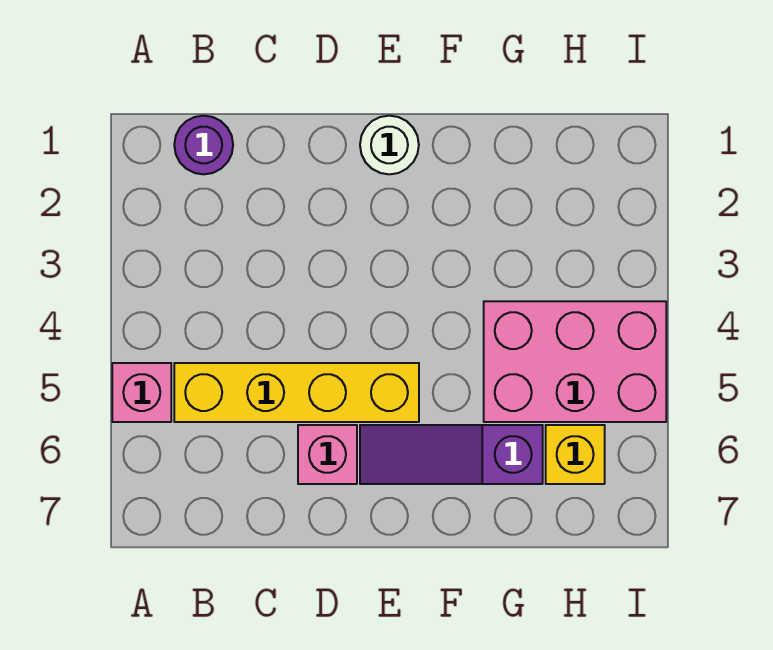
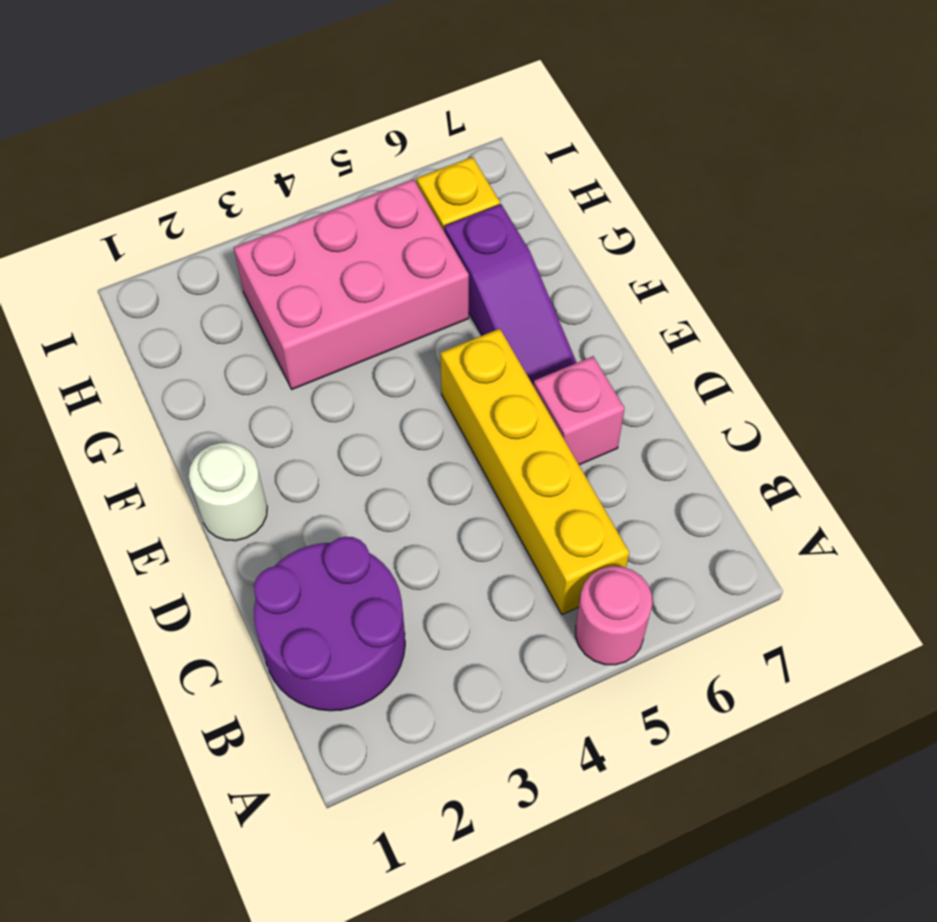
pink 1x1 brick [112,363,171,422] -> pink 1x1 round brick [576,566,652,665]
purple 1x1 round brick [174,116,233,174] -> purple 2x2 round brick [254,537,405,711]
pink 2x3 brick [484,301,666,422] -> pink 2x3 brick turned to [234,179,469,389]

